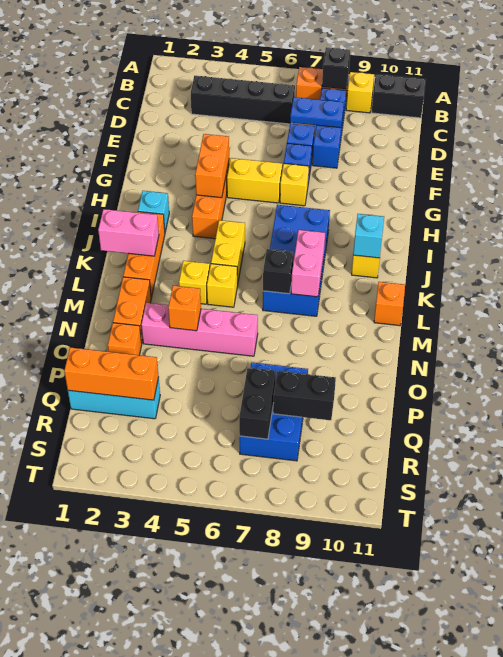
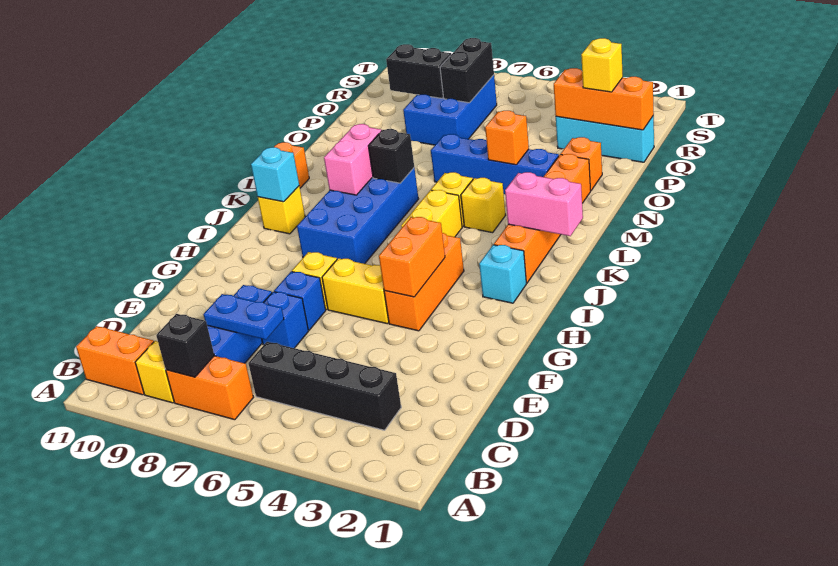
black 1x2 brick [372,74,425,118] -> orange 1x2 brick [76,326,154,395]
pink 1x4 brick [141,303,258,356] -> blue 1x4 brick [431,134,559,194]
none -> yellow 1x1 brick [581,38,623,92]

